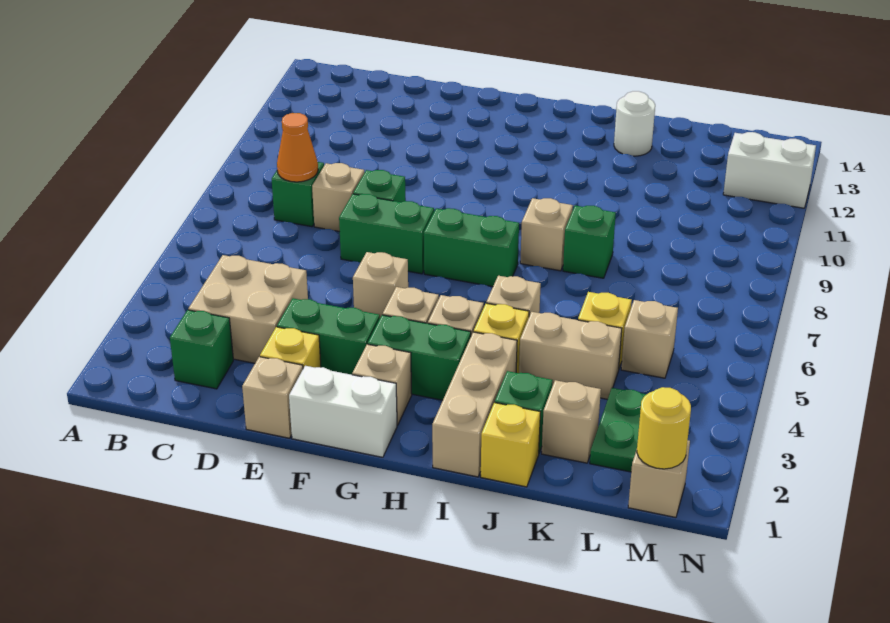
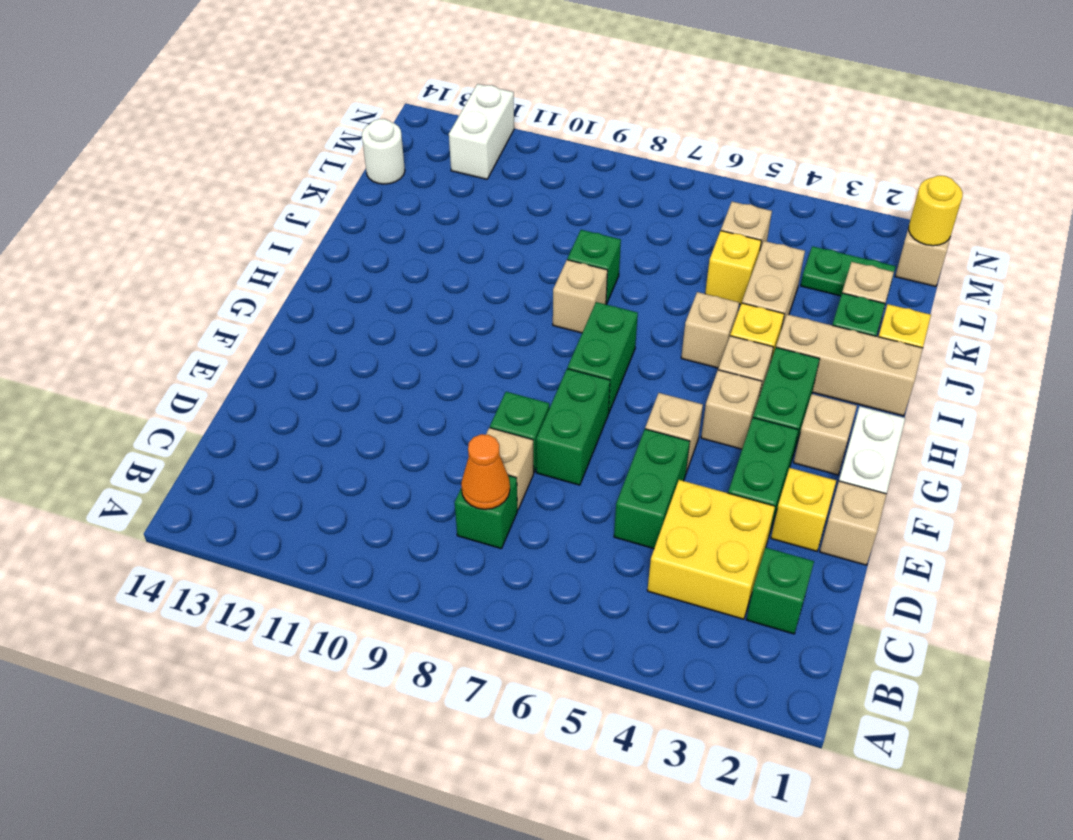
tan 2x2 brick [188,255,308,363] -> yellow 2x2 brick [647,480,775,619]
none -> green 1x2 brick [614,429,690,549]
white 1x1 round brick [614,91,655,156] -> white 1x1 round brick moved to [362,119,405,184]

